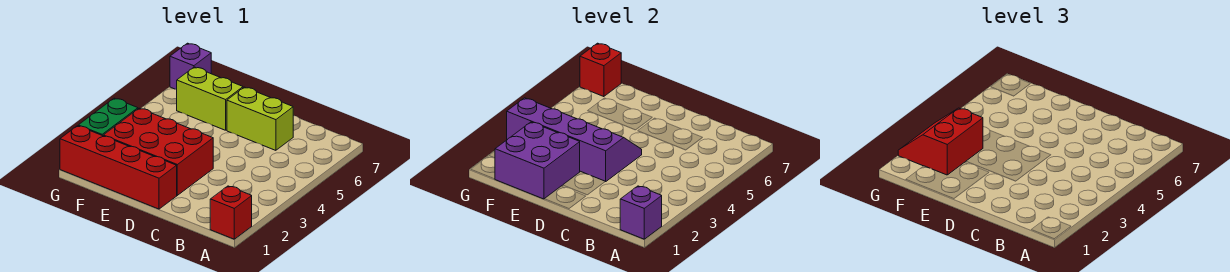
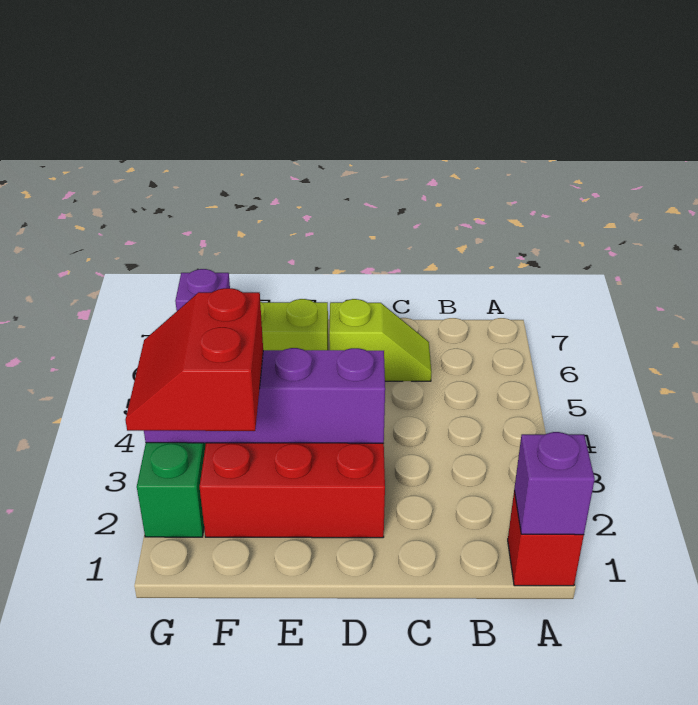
lime 1x2 brick [227,87,293,150] -> lime 1x2 slope [329,299,431,381]
red 1x4 brick [60,126,177,209] -> none
purple 2x2 brick [495,122,580,199] -> none
red 1x1 brick [580,43,621,97] -> none

